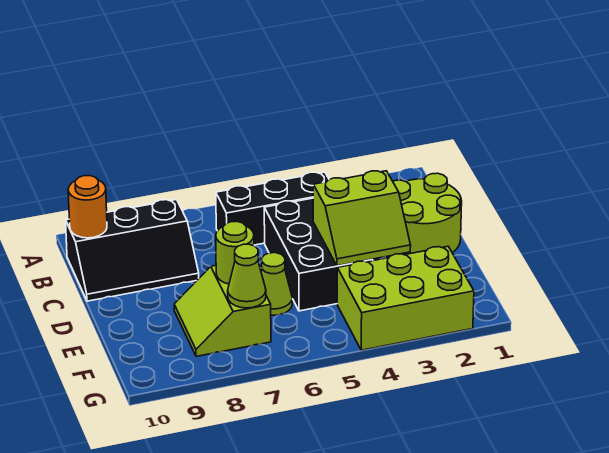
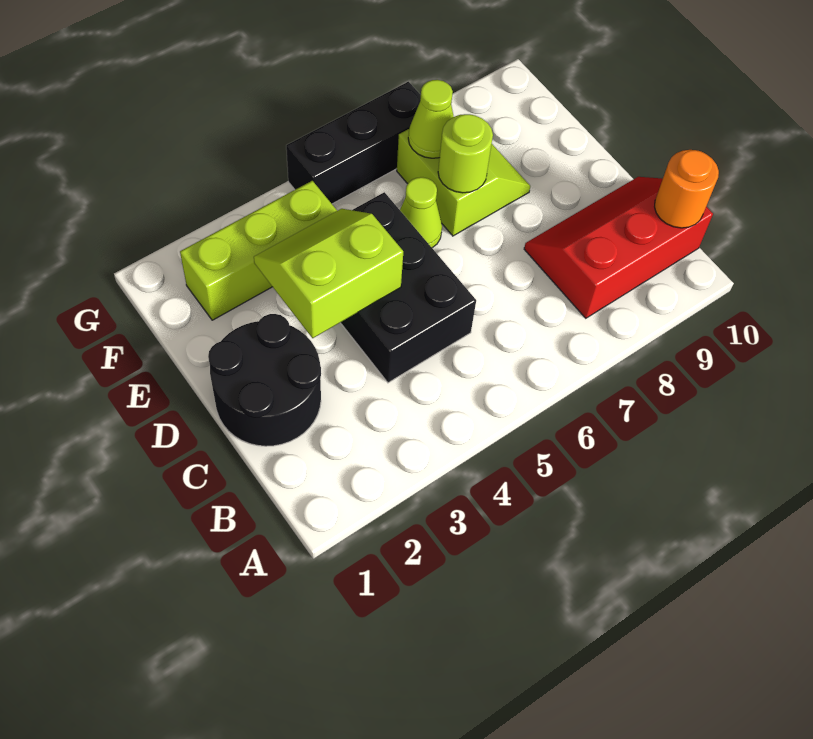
black 1x3 brick [216,172,329,245] -> black 1x3 brick moved to [286,82,421,204]
black 2x3 slope [66,200,199,301] -> red 2x3 slope [524,177,713,318]
lime 2x2 round brick [393,173,462,255] -> black 2x2 round brick [208,314,321,446]
lime 2x3 brick [337,246,474,350] -> lime 1x3 brick [180,181,337,320]

